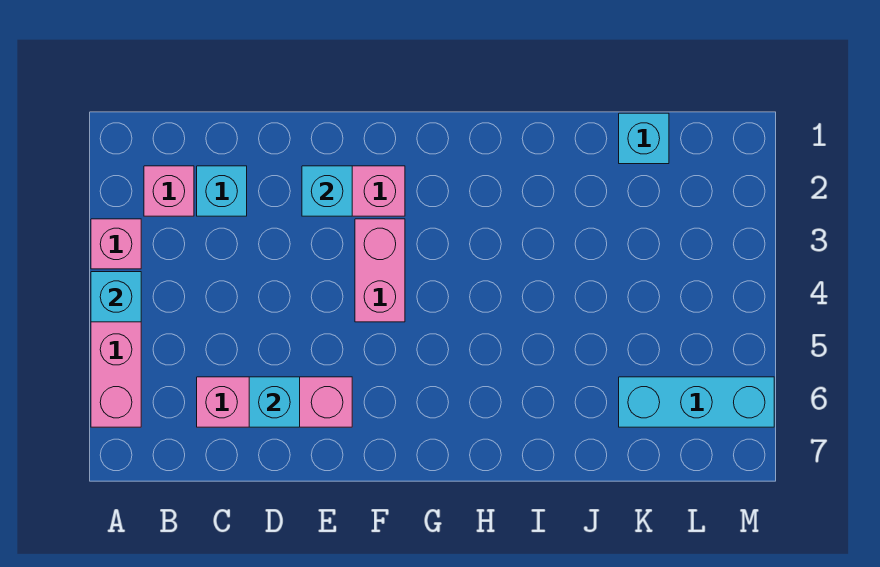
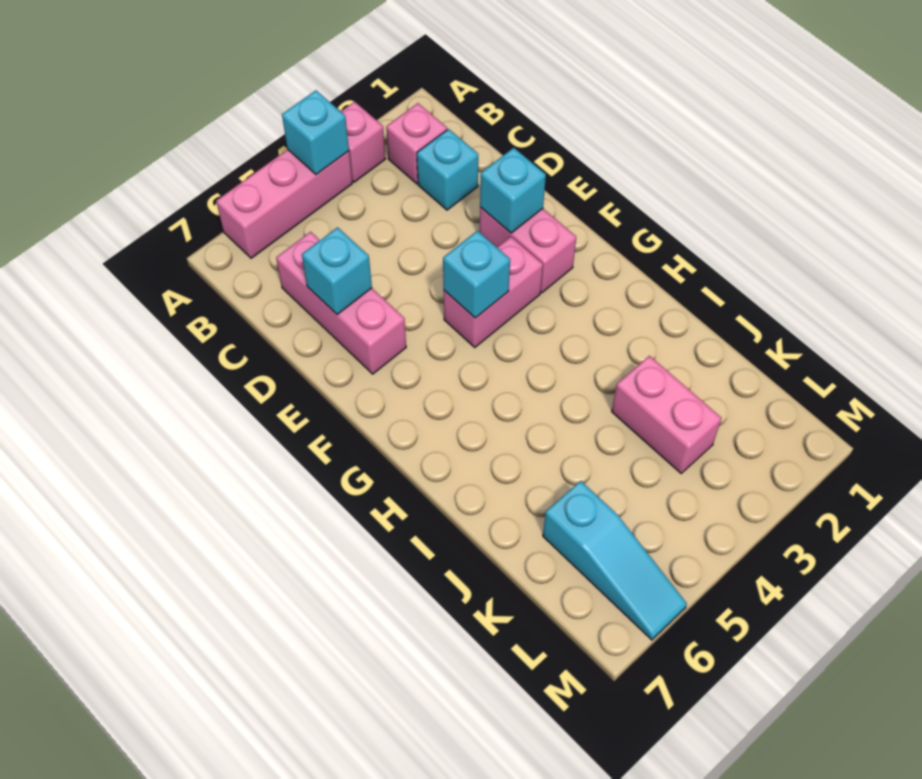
none -> pink 1x2 brick [612,356,722,473]
cyan 1x1 brick [619,113,669,164] -> cyan 1x1 brick moved to [443,231,510,318]
cyan 1x3 brick [619,377,774,427] -> cyan 1x3 slope [543,481,687,640]

